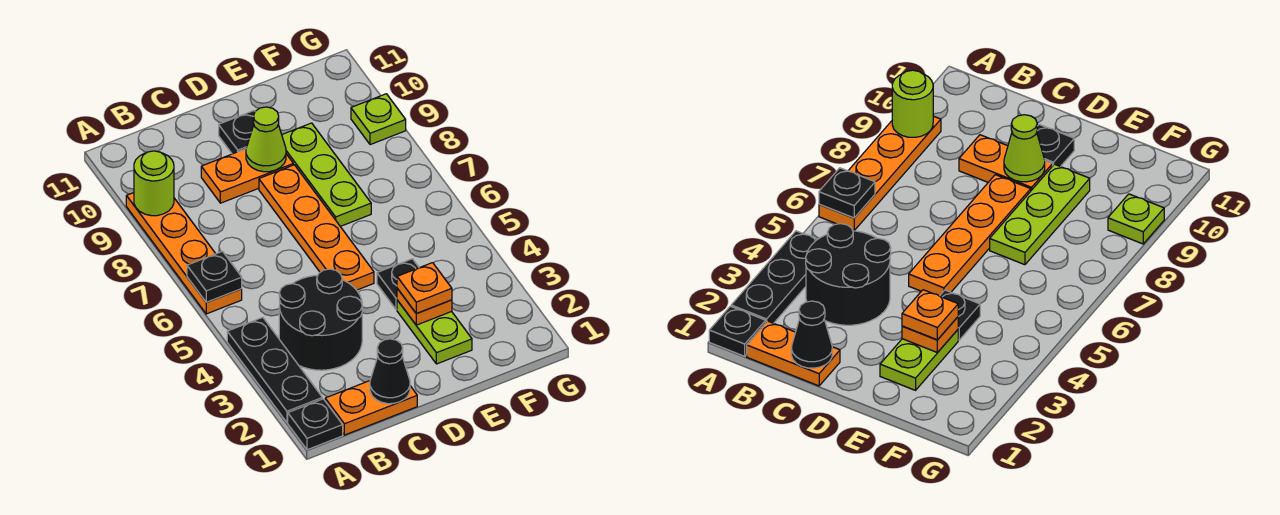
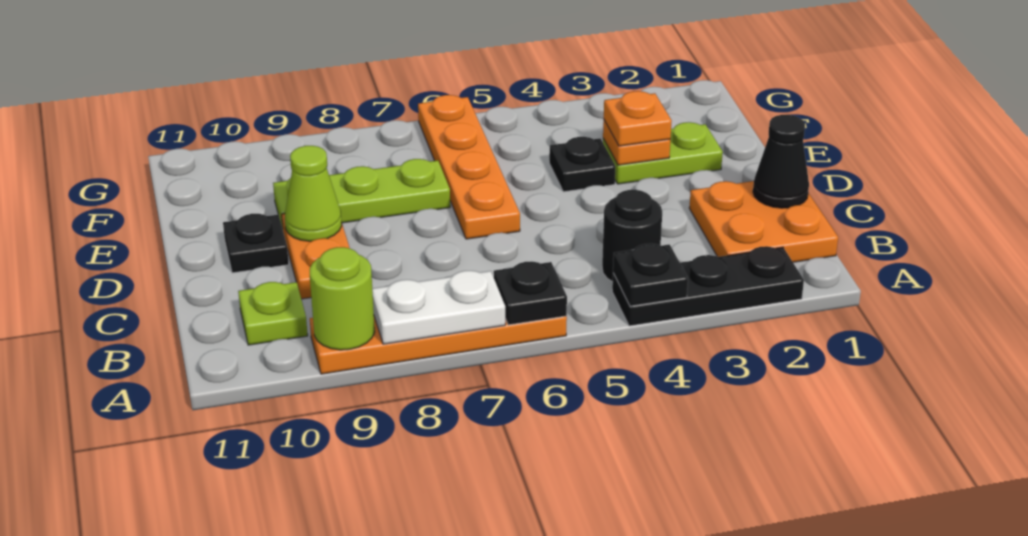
black 1x1 plate [288,399,343,450] -> black 1x1 plate moved to [613,244,688,306]
none -> white 1x2 plate [372,271,505,344]
orange 1x2 plate [325,381,417,435] -> orange 2x2 plate [689,181,838,262]
black 2x2 round brick [279,269,362,370] -> black 1x1 round brick [602,190,662,282]
orange 1x4 plate [259,165,374,290] -> orange 1x4 plate turned to [418,95,520,239]
lime 1x1 plate [351,94,406,145] -> lime 1x1 plate moved to [238,282,308,345]

